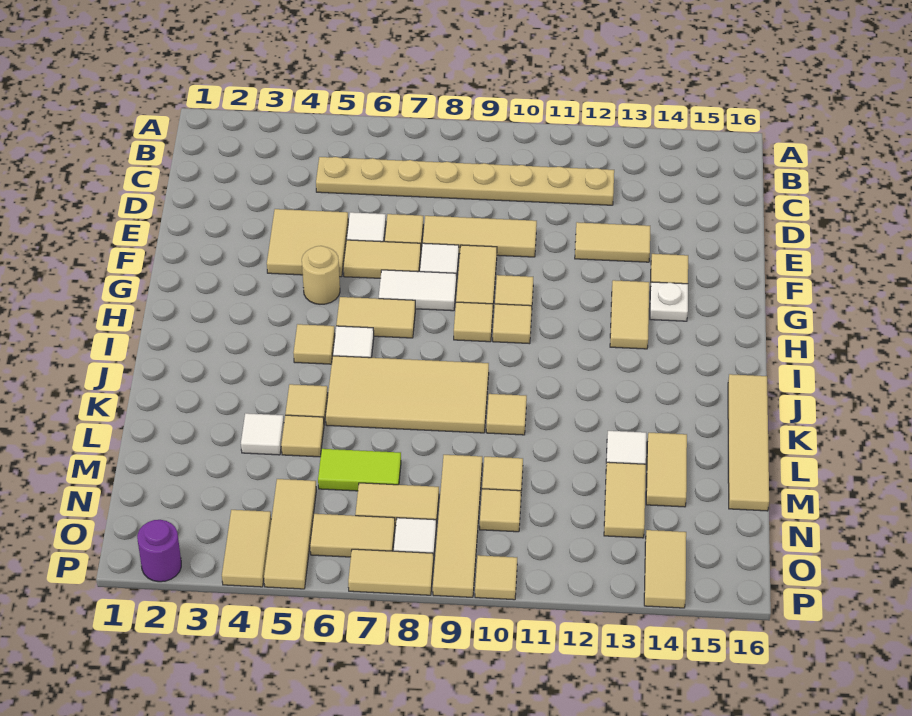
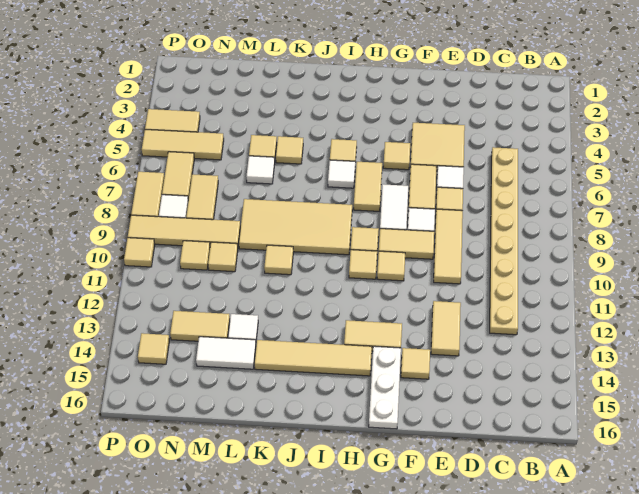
tan 1x1 round brick [302,246,340,304] -> tan 1x1 tile [383,142,410,170]
white 1x1 plate [650,282,688,321] -> white 1x3 plate [369,346,401,429]
tan 2x4 tile [326,356,489,433] -> tan 2x4 tile turned to [239,199,352,255]
tan 1x4 tile [728,374,769,511] -> tan 1x4 tile moved to [255,340,372,376]
white 1x1 tile [241,413,284,455] -> white 1x1 tile moved to [246,156,275,184]
tan 1x2 tile [646,433,687,507] -> white 1x2 tile [196,337,256,369]
lime 1x2 tile [318,449,401,491] -> none
tan 1x2 tile [644,530,686,608] -> tan 1x1 tile [138,333,169,364]
purple 1x1 round brick [137,520,181,582] -> none

